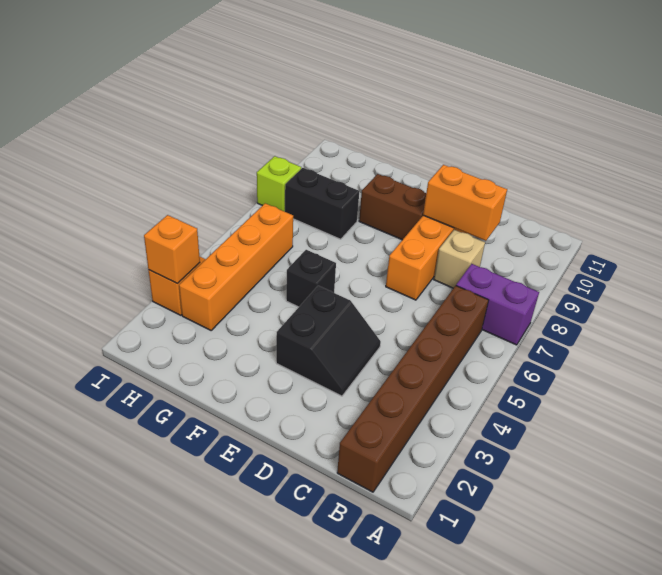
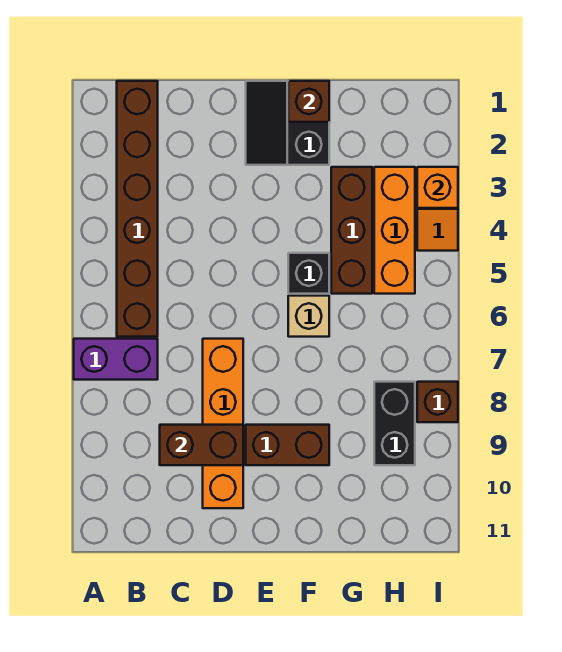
tan 1x1 brick [434,230,485,288] -> tan 1x1 brick moved to [288,296,329,337]
orange 1x2 brick [423,165,507,241] -> brown 1x2 brick [160,425,243,465]
black 2x2 slope [276,286,381,396] -> black 2x2 slope moved to [246,81,329,165]
none -> brown 1x1 brick [288,81,329,122]
none -> brown 1x3 brick [331,167,372,294]
black 1x2 brick [285,168,359,239] -> black 1x2 brick turned to [374,382,415,465]
orange 1x4 brick [179,203,293,330] -> orange 1x3 brick [374,167,415,294]
lime 1x1 brick [257,156,301,212] -> brown 1x1 brick [417,382,458,422]

